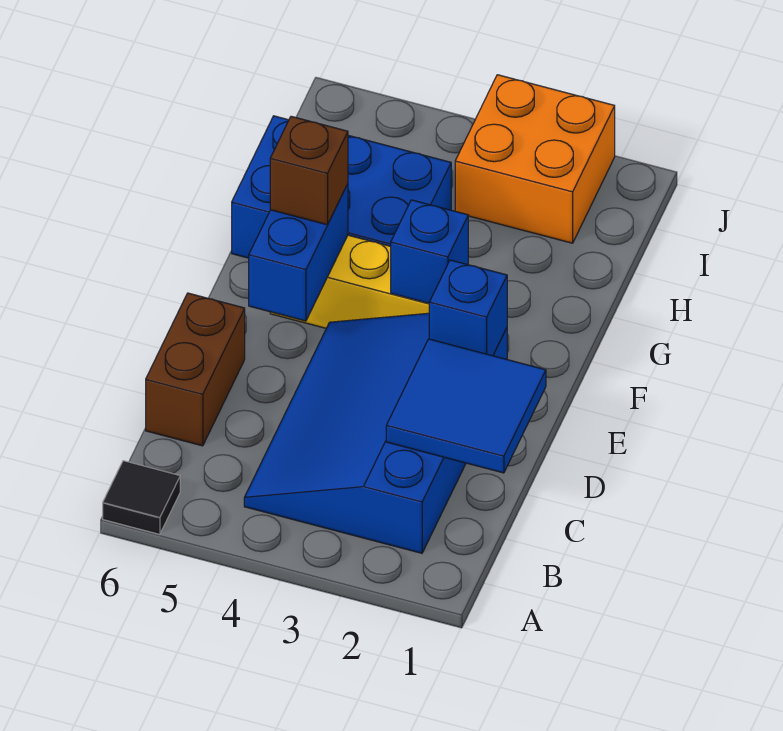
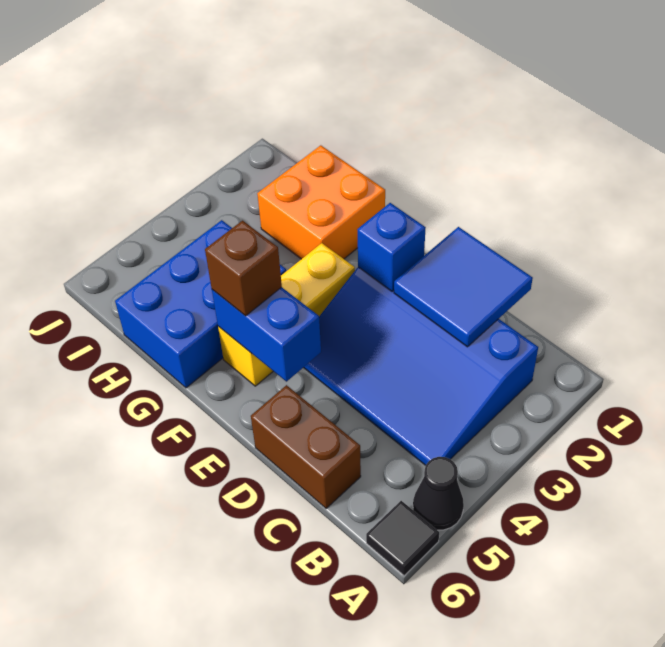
none -> black 1x1 cone [413,457,464,530]
blue 1x1 brick [391,200,468,303] -> none
orange 2x2 brick [455,75,615,243] -> orange 2x2 brick moved to [257,145,385,259]

